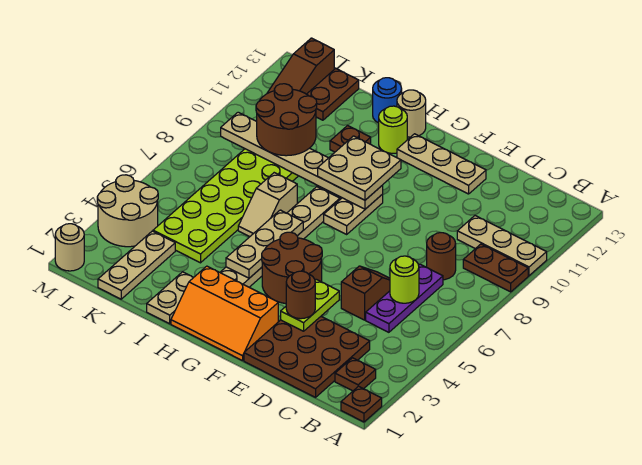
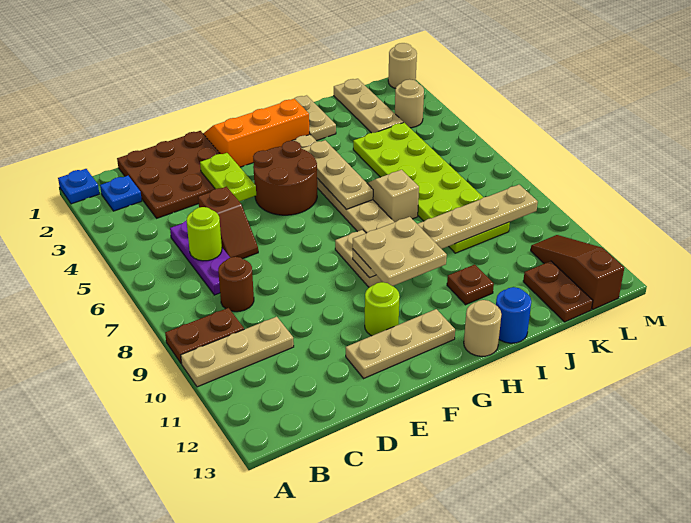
brown 1x1 plate [341,386,382,422] -> blue 1x1 plate [58,169,99,204]
brown 1x1 plate [335,358,376,391] -> blue 1x1 plate [100,176,142,211]
brown 1x1 round brick [286,271,315,319] -> none
lime 1x1 round brick [379,106,407,153] -> lime 1x1 round brick moved to [365,282,400,336]
brown 2x2 round brick [256,84,317,156] -> none
tan 2x2 round brick [97,175,158,247] -> tan 1x1 round brick [395,79,424,128]

